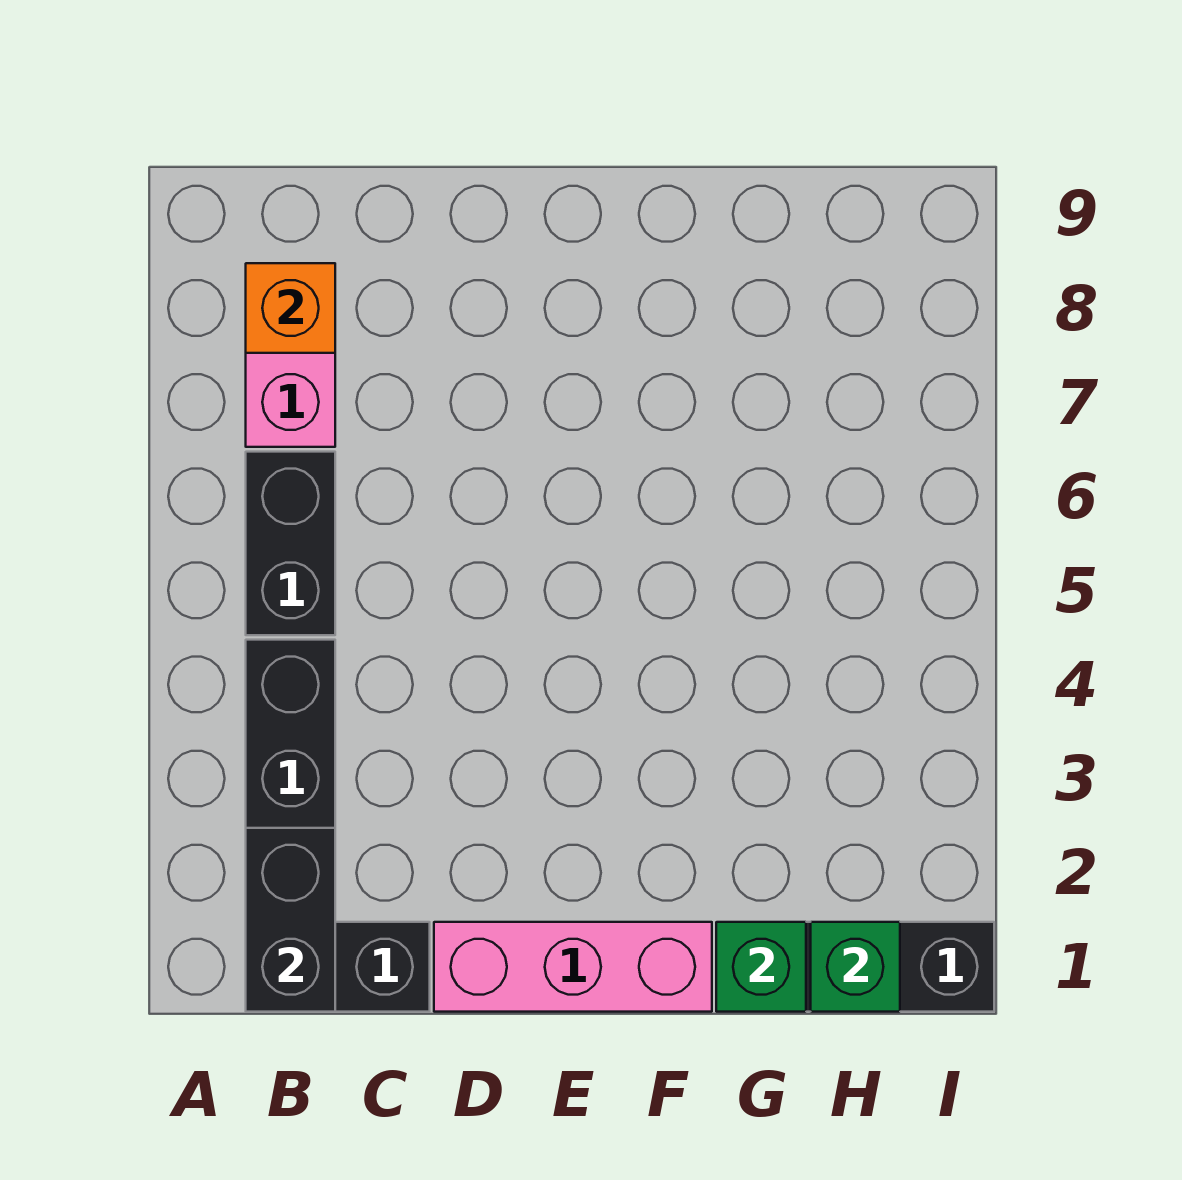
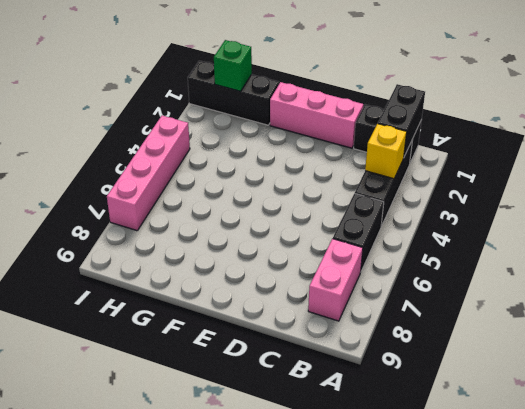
none -> yellow 1x1 brick [365,124,407,179]
orange 1x1 brick [246,263,335,353] -> none
green 1x1 brick [716,922,806,1012] -> none
none -> pink 1x4 brick [107,116,190,231]

